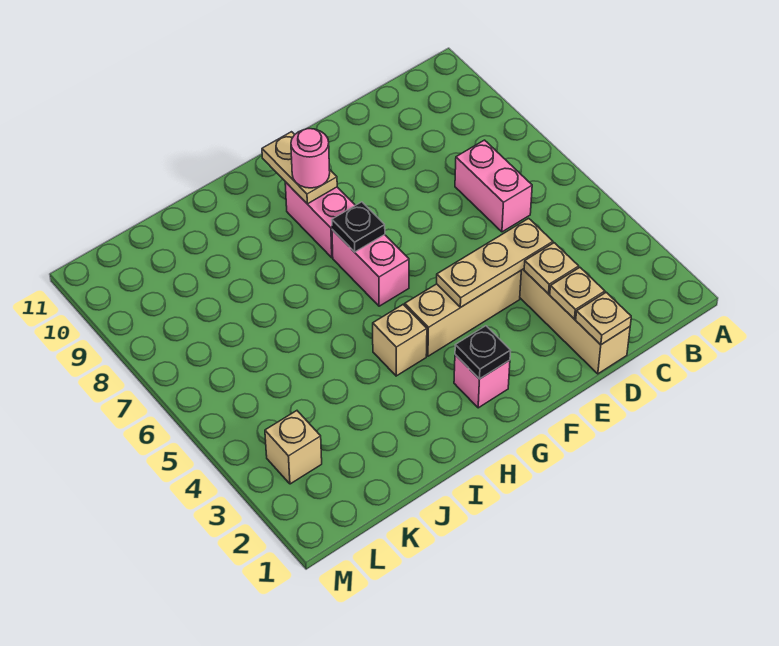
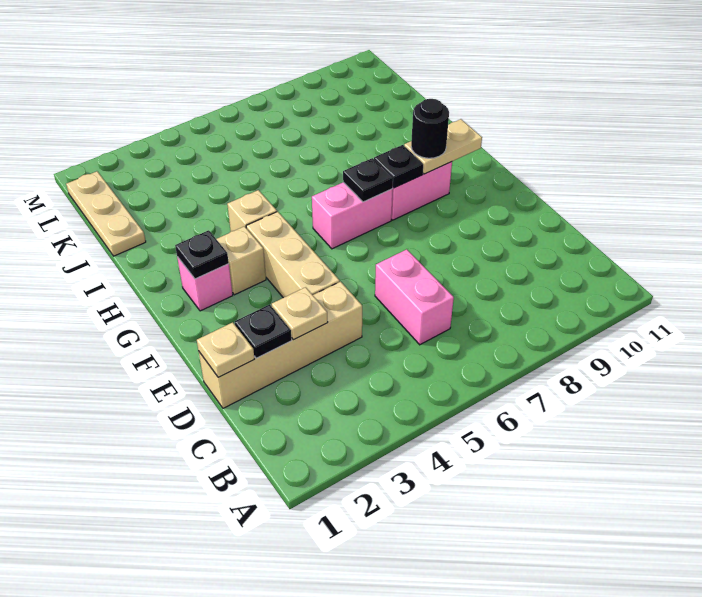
pink 1x2 brick [455,140,532,232] -> pink 1x2 brick turned to [375,249,454,345]
tan 1x1 plate [550,268,605,319] -> black 1x1 plate [235,305,292,358]
tan 1x3 plate [437,218,553,308] -> tan 1x3 plate moved to [66,171,146,256]
none -> black 1x1 plate [374,145,423,188]
pink 1x1 round brick [291,129,330,188] -> black 1x1 round brick [411,99,449,158]
tan 1x1 brick [265,411,322,484] -> tan 1x1 brick moved to [217,226,266,295]

